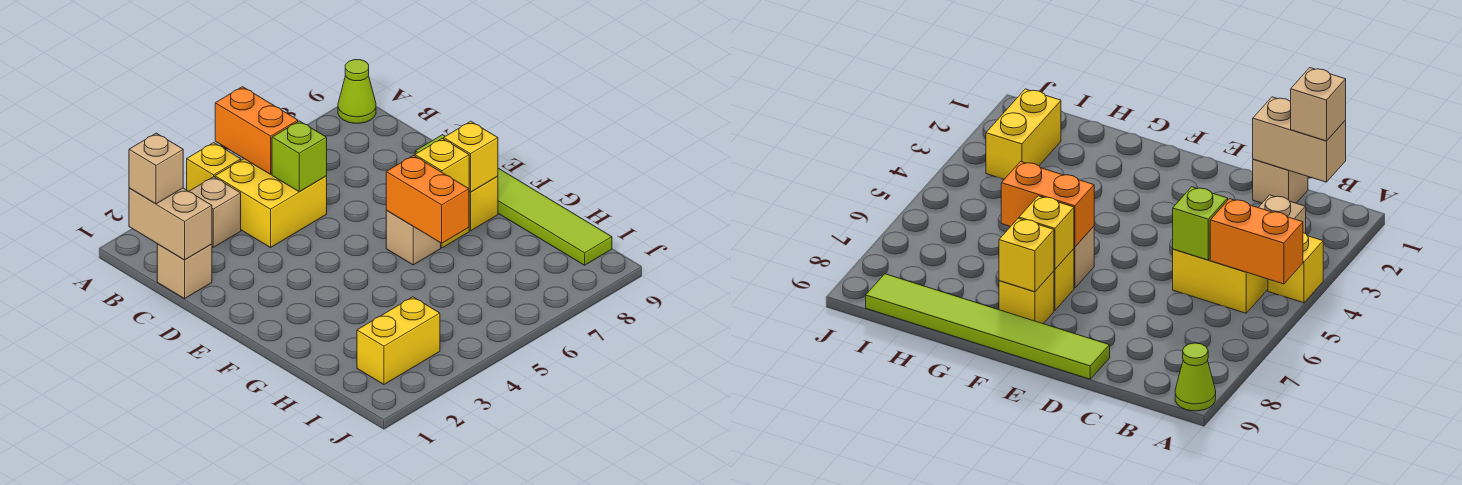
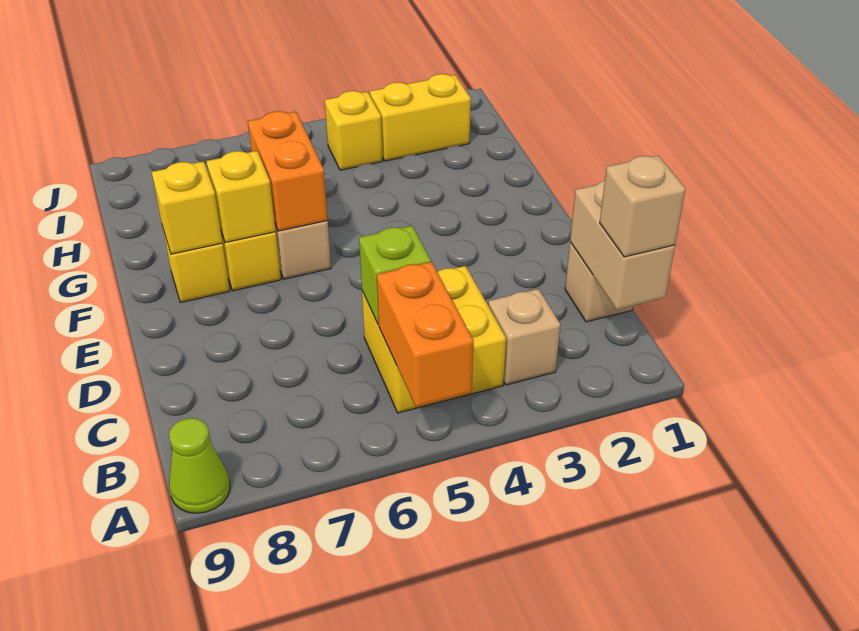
yellow 1x1 brick [187,143,241,191] -> yellow 1x1 brick moved to [325,91,383,170]
lime 1x6 tile [415,135,612,265] -> none

